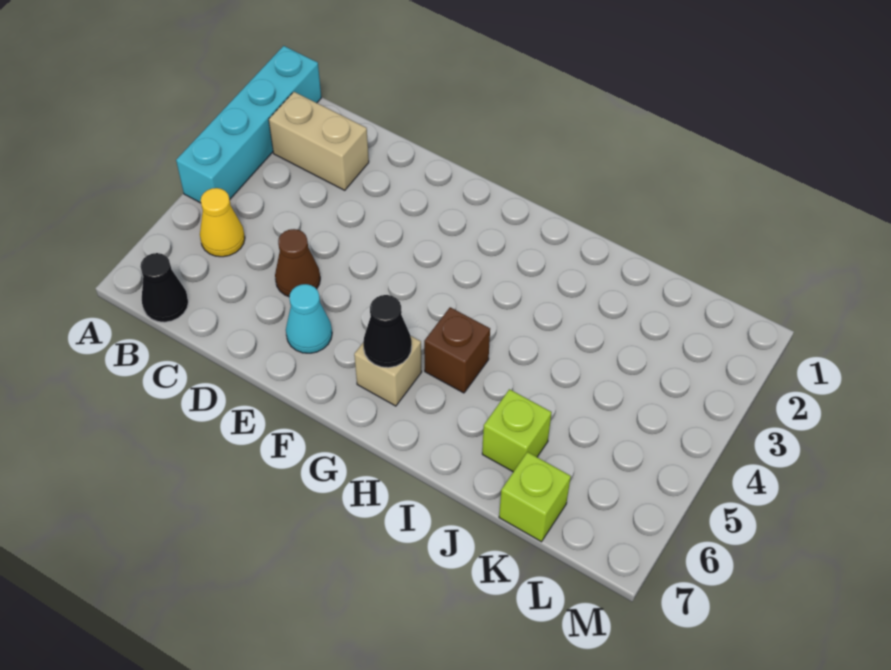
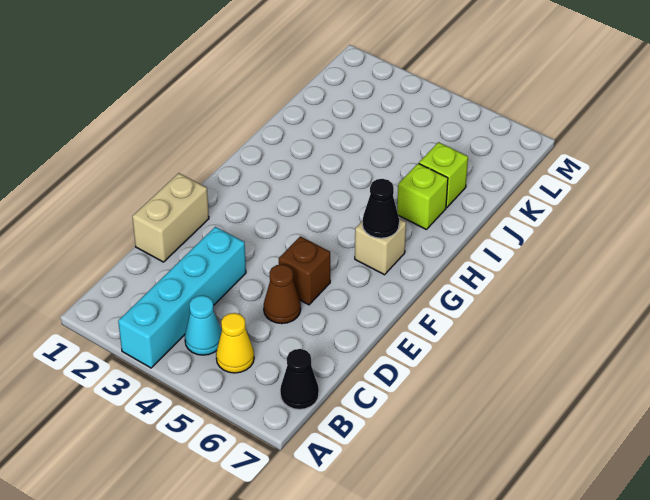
cyan 1x4 brick [176,46,321,203] -> cyan 1x4 brick turned to [118,227,246,368]
tan 1x2 brick [269,92,369,190] -> tan 1x2 brick moved to [132,173,209,262]
cyan 1x1 cone [286,284,332,353] -> cyan 1x1 cone moved to [185,295,222,355]
brown 1x1 brick [424,307,490,393] -> brown 1x1 brick moved to [279,236,330,305]
lime 1x1 brick [499,452,571,542] -> lime 1x1 brick moved to [397,163,448,230]

